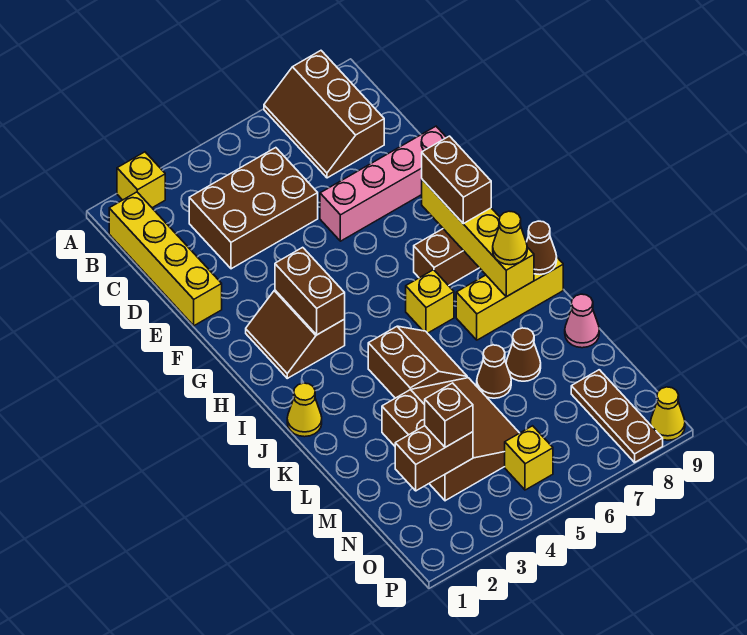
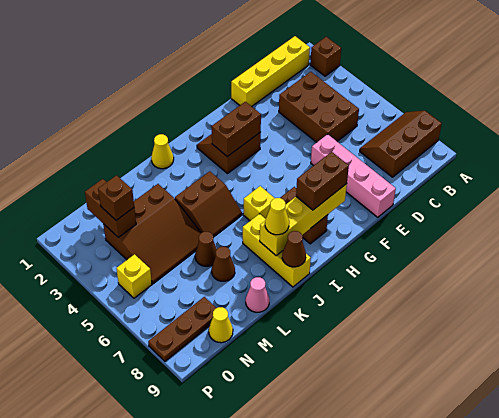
yellow 1x1 brick [117,152,165,208] -> brown 1x1 brick [310,37,341,76]
yellow 1x1 cone [650,387,685,440] -> yellow 1x1 cone moved to [209,307,233,343]

